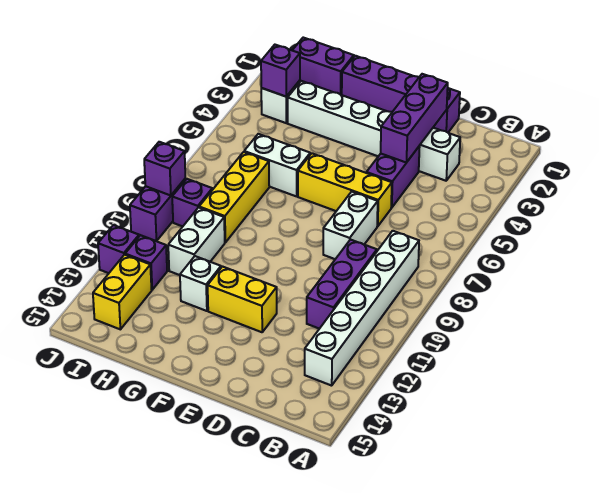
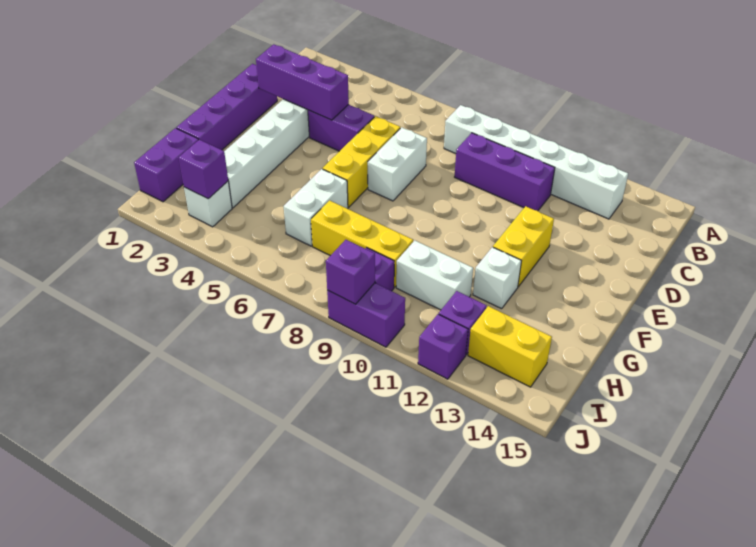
white 1x2 brick [323,192,378,259] -> white 1x2 brick turned to [368,127,427,201]

